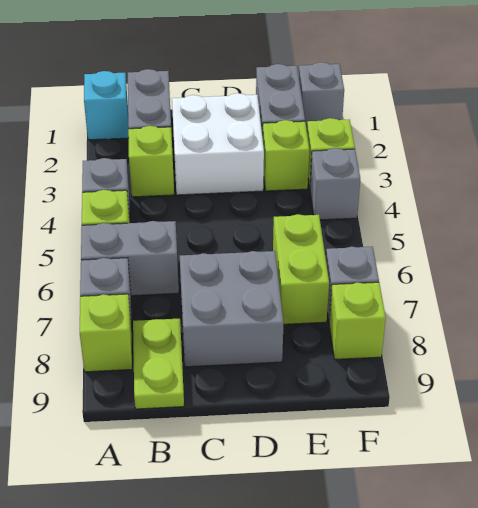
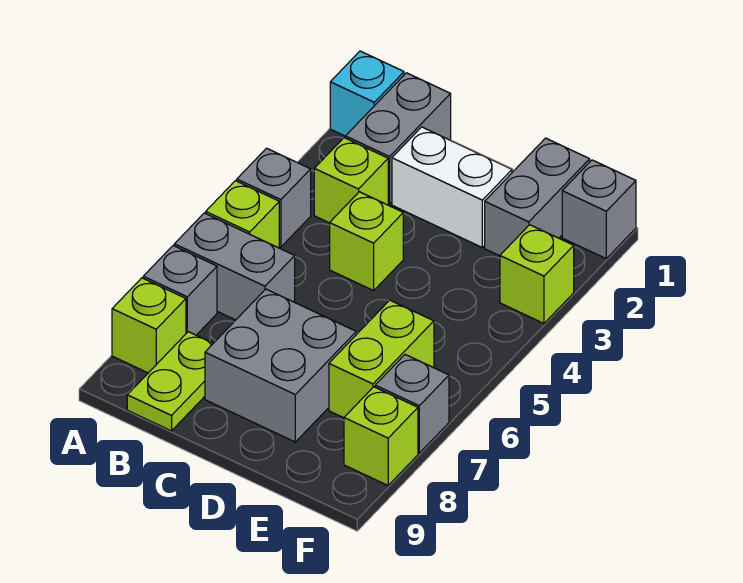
white 2x2 brick [172,93,264,195] -> white 1x2 brick [392,127,512,247]
lime 1x1 brick [263,120,309,191] -> lime 1x1 brick moved to [330,192,403,291]
grey 1x1 brick [310,148,360,220] -> none

